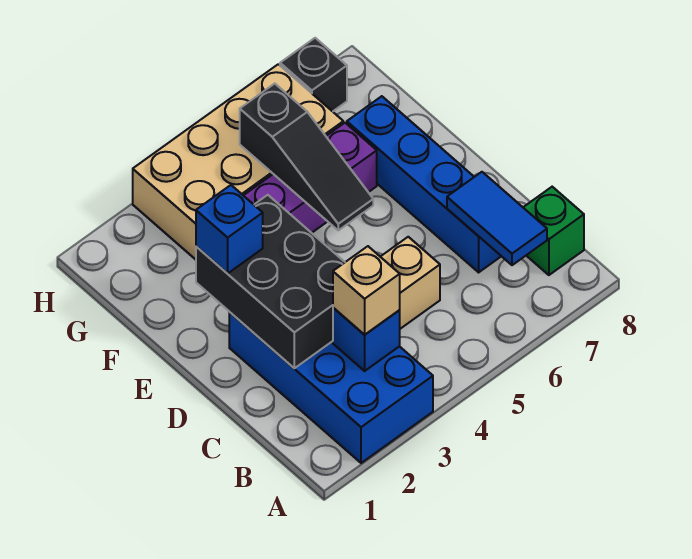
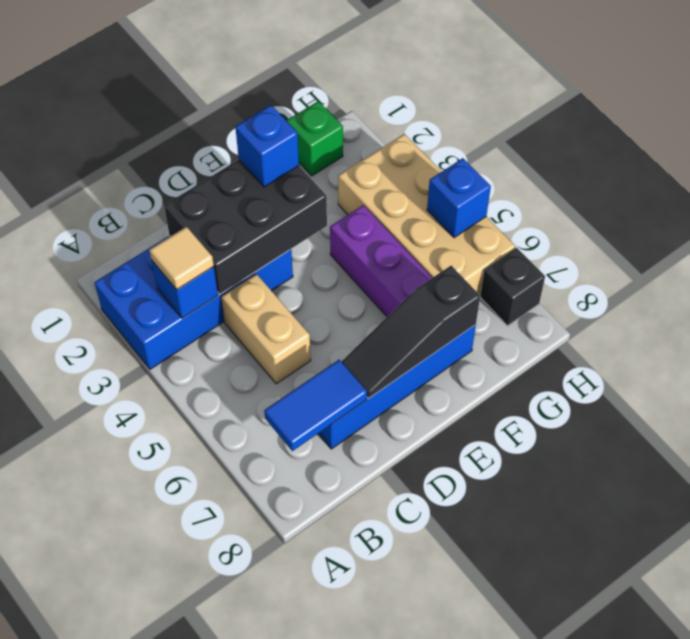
tan 1x1 brick [333,246,400,335] -> tan 1x1 tile [149,227,214,290]
green 1x1 brick [523,187,584,275] -> green 1x1 brick moved to [286,101,343,176]
black 1x3 slope [240,84,373,230] -> black 1x3 slope moved to [341,266,480,398]
none -> blue 1x1 brick [427,158,491,238]

